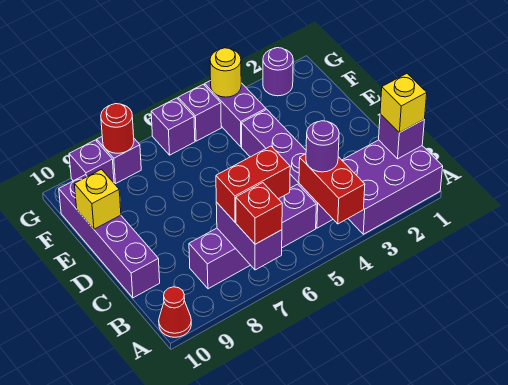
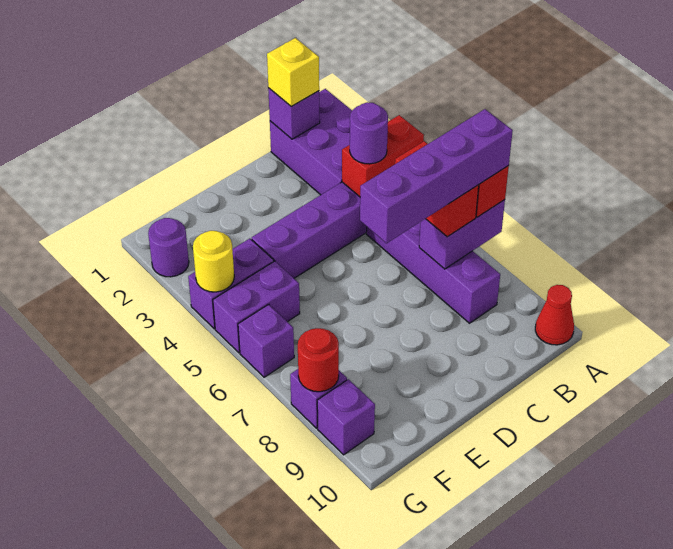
purple 1x4 brick [59,175,160,298] -> purple 1x4 brick moved to [360,109,513,243]
yellow 1x1 brick [74,169,121,229] -> none
purple 1x1 brick [178,84,221,141] -> purple 1x2 brick [213,261,300,353]

